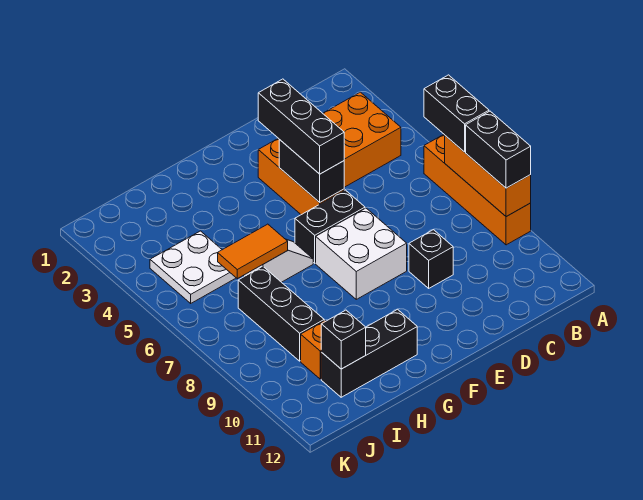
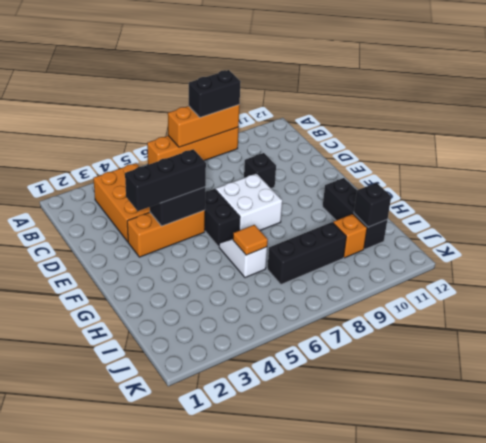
black 1x2 brick [424,75,489,152] -> none
orange 1x2 tile [218,224,288,279] -> orange 1x1 tile [233,225,268,255]
white 2x2 plate [150,231,236,303] -> none

